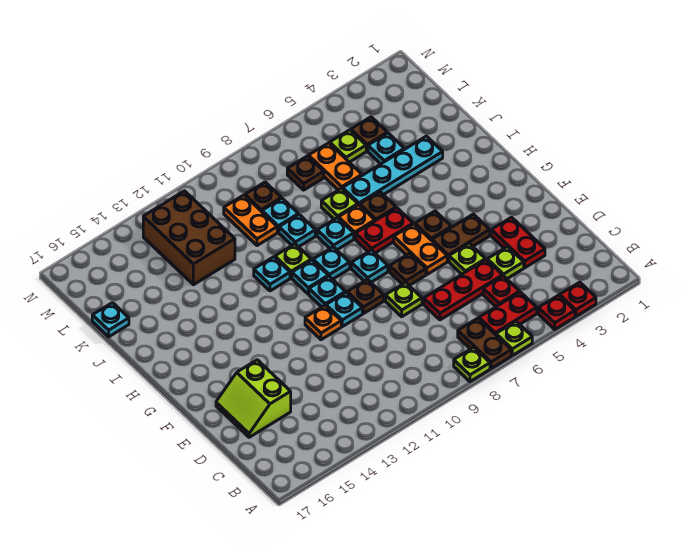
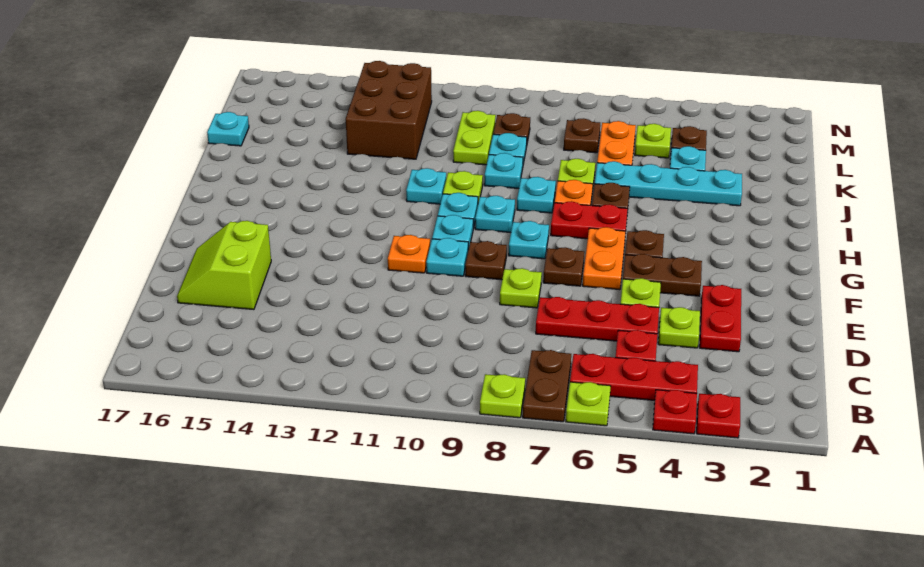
red 1x2 plate [479,292,537,335] -> red 1x3 plate [570,354,698,400]
orange 1x2 plate [224,195,277,246] -> lime 1x2 plate [453,111,496,165]

